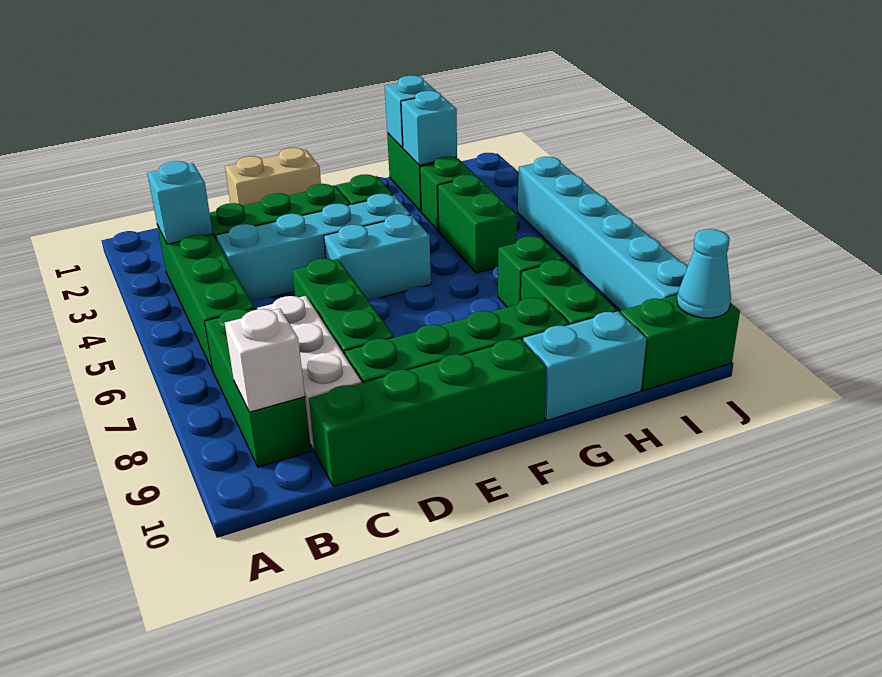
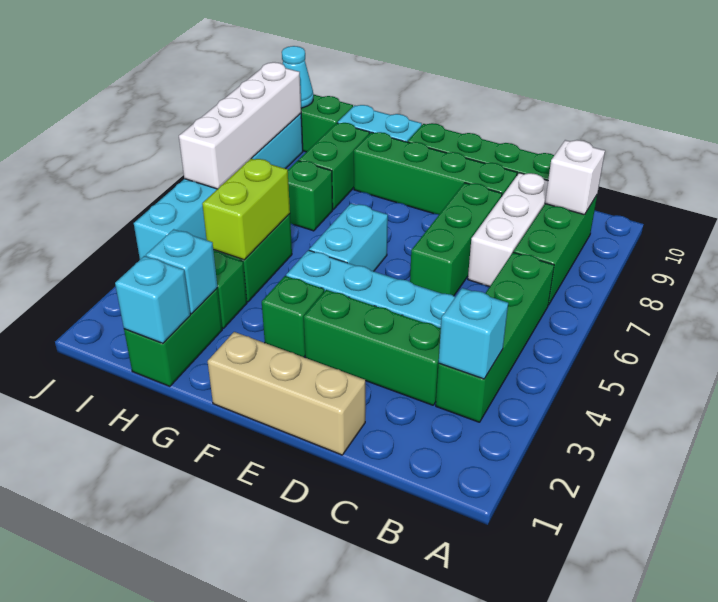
tan 1x2 brick [225,148,321,205] -> tan 1x3 brick [208,332,365,455]
cyan 1x2 brick [324,214,431,299] -> cyan 1x2 brick turned to [309,204,388,271]
none -> lime 1x2 brick [202,158,290,260]
none -> white 1x4 brick [179,62,301,189]

